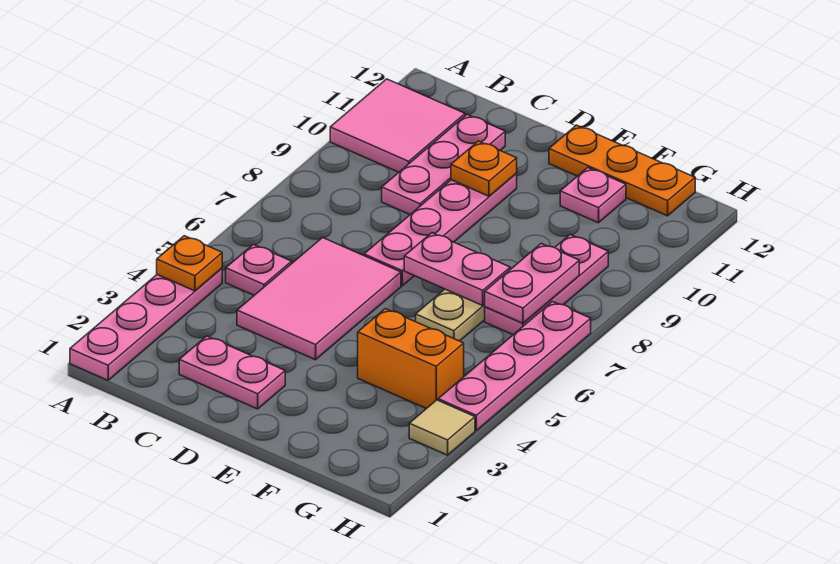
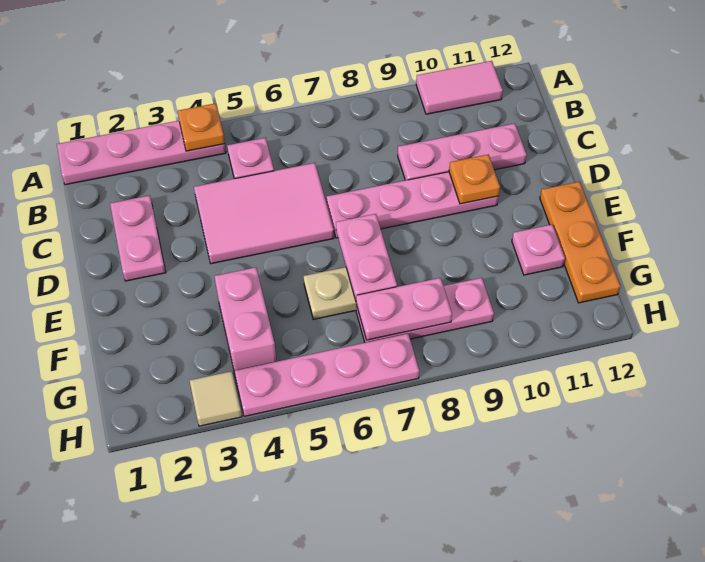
pink 2x2 tile [330,79,465,172] -> pink 1x2 tile [416,61,503,114]
orange 1x2 brick [358,309,464,409] -> pink 1x2 brick [214,267,277,373]

